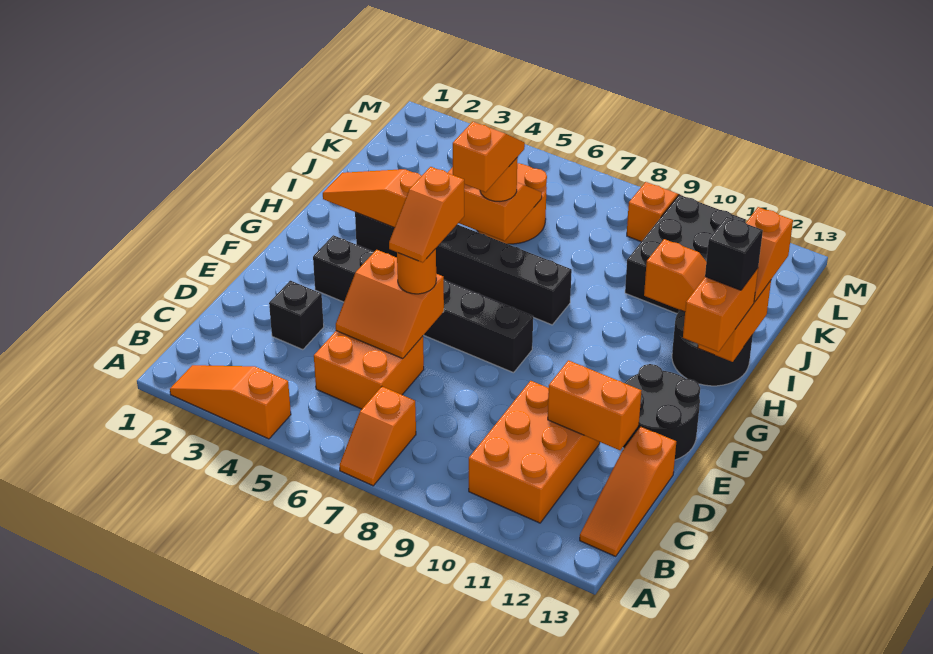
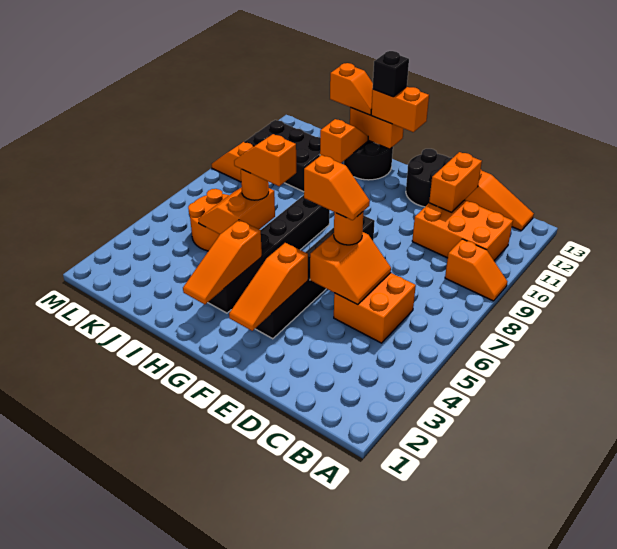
orange 1x3 slope [170,365,291,439] -> orange 1x3 slope moved to [229,243,308,331]
orange 1x2 slope [340,387,416,486] -> orange 1x2 slope moved to [445,239,508,301]
black 1x1 brick [269,281,324,350] -> none

